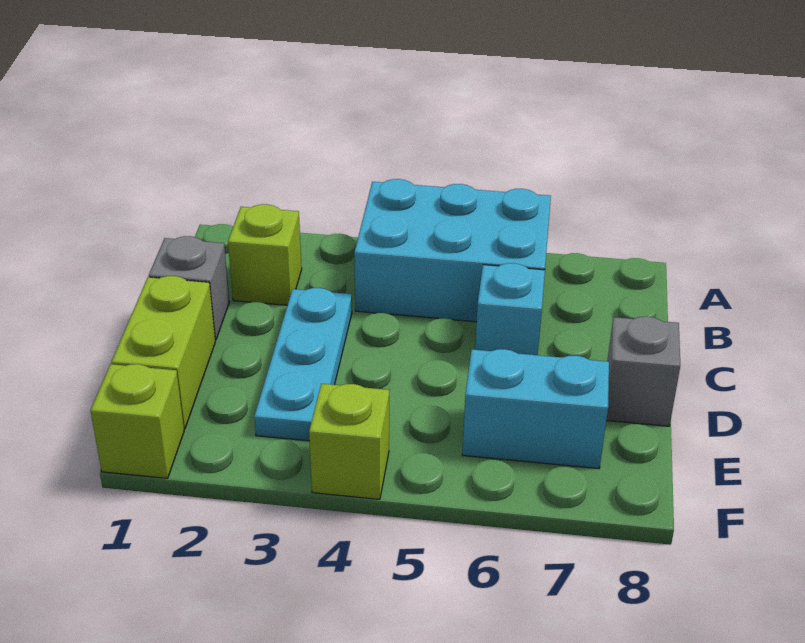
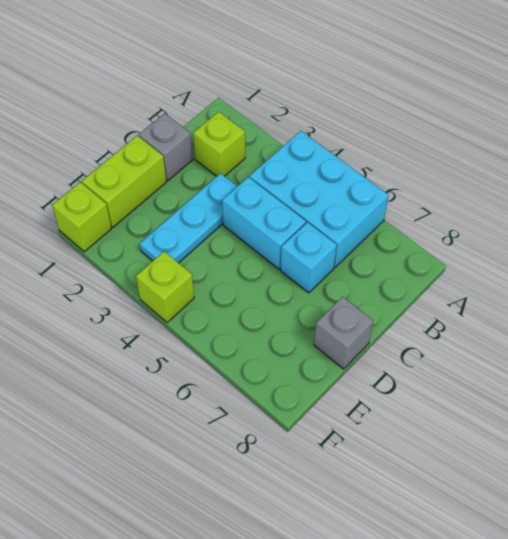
cyan 1x2 brick [462,349,609,469] -> cyan 1x2 brick moved to [222,177,306,269]

